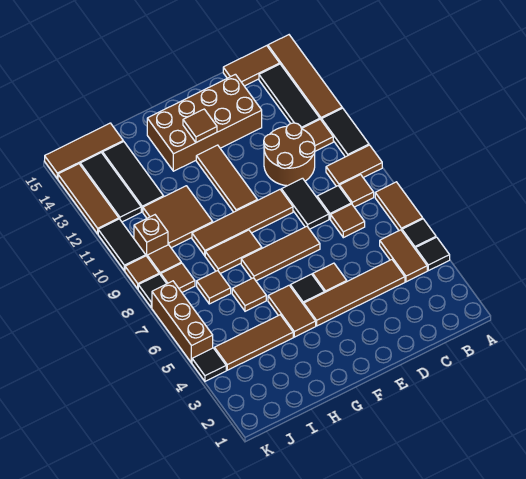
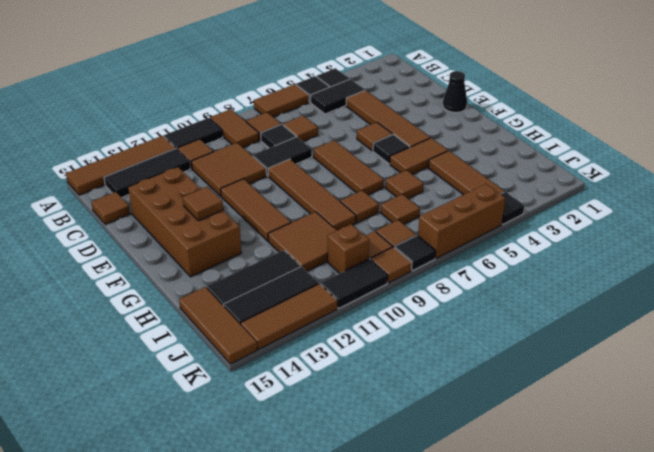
brown 1x2 tile [380,230,427,282] -> black 1x2 tile [311,79,365,114]
brown 1x2 tile [223,46,280,86] -> brown 1x1 tile [91,192,130,224]
brown 2x2 round brick [264,123,315,186] -> brown 2x2 tile [191,143,267,196]
none -> black 1x1 cone [443,71,467,112]
brown 1x3 tile [196,145,257,212] -> brown 1x3 tile turned to [221,179,291,241]
brown 1x2 tile [205,230,262,274] -> brown 1x1 tile [340,191,379,223]

